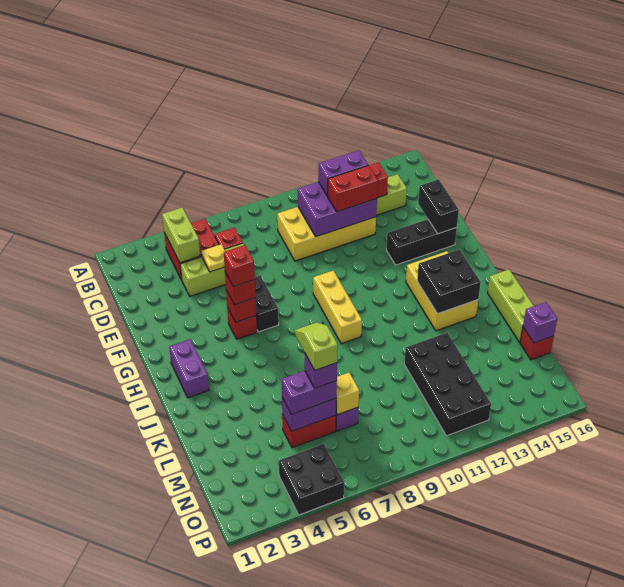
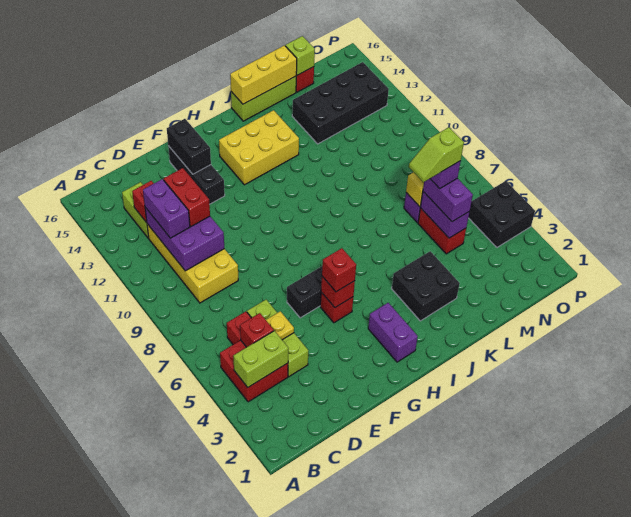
black 1x2 brick [418,179,459,234] -> black 1x2 brick turned to [167,119,211,174]
red 1x1 brick [224,245,255,287] -> red 1x1 brick moved to [240,313,274,347]
yellow 1x3 brick [313,270,362,344] -> yellow 1x3 brick moved to [230,45,297,104]
purple 1x2 brick [169,339,209,398] -> purple 1x2 brick turned to [368,303,418,362]
black 2x2 brick [417,249,481,314] -> black 2x2 brick moved to [392,251,460,321]
black 2x4 brick [404,333,491,436] -> black 2x4 brick moved to [292,62,389,144]
purple 1x1 brick [523,302,557,343] -> lime 1x1 brick [285,36,315,75]

